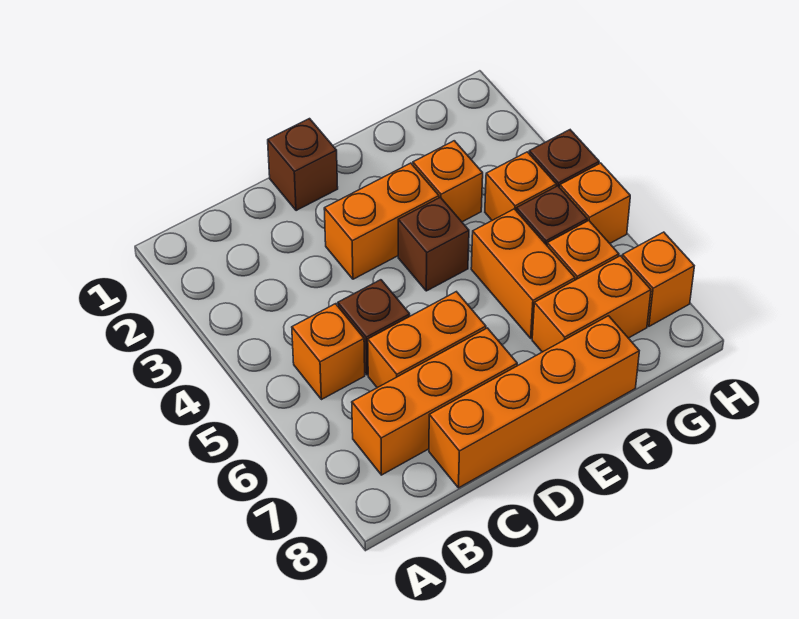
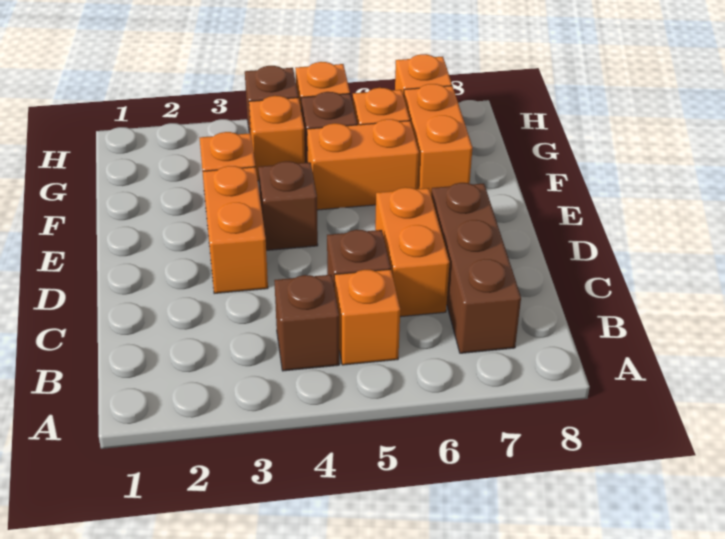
orange 1x3 brick [352,328,517,475] -> brown 1x3 brick [431,183,521,353]
orange 1x4 brick [429,316,639,488] -> none
brown 1x1 brick [268,119,338,211] -> brown 1x1 brick moved to [274,275,339,371]

